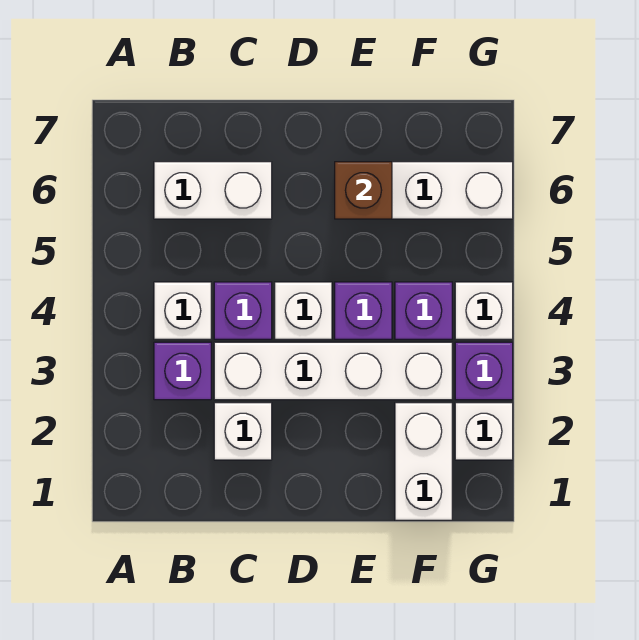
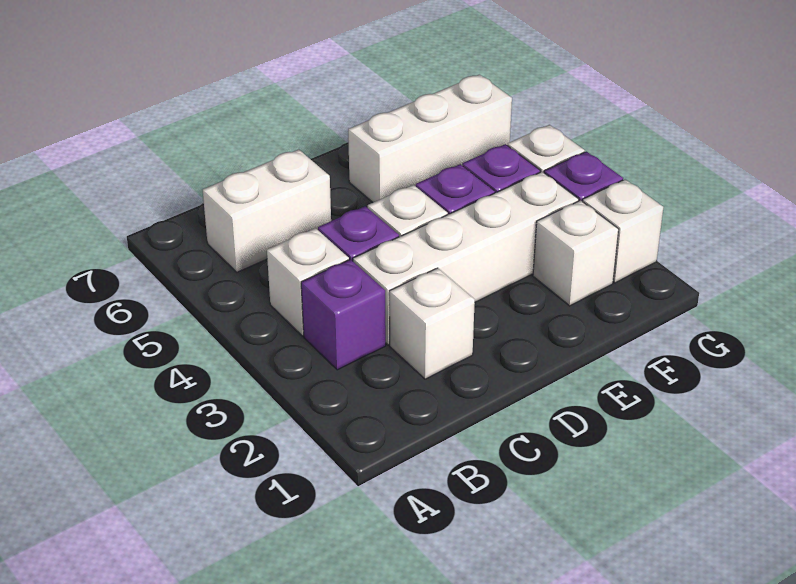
brown 1x1 brick [335,162,392,219] -> none
white 1x2 brick [395,403,452,520] -> white 1x1 brick [533,200,619,306]

